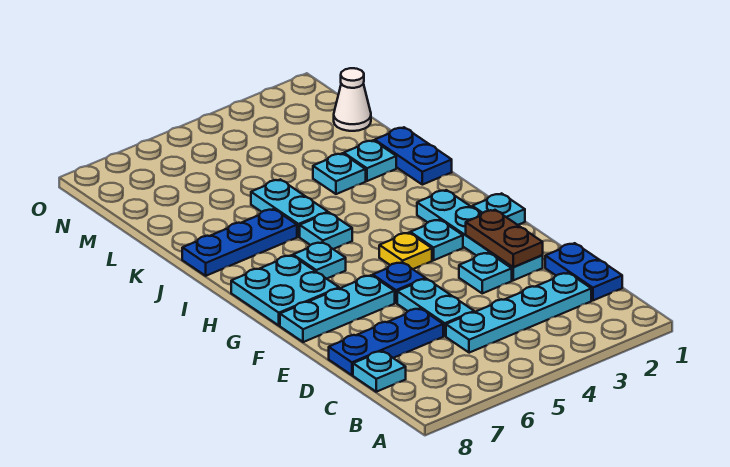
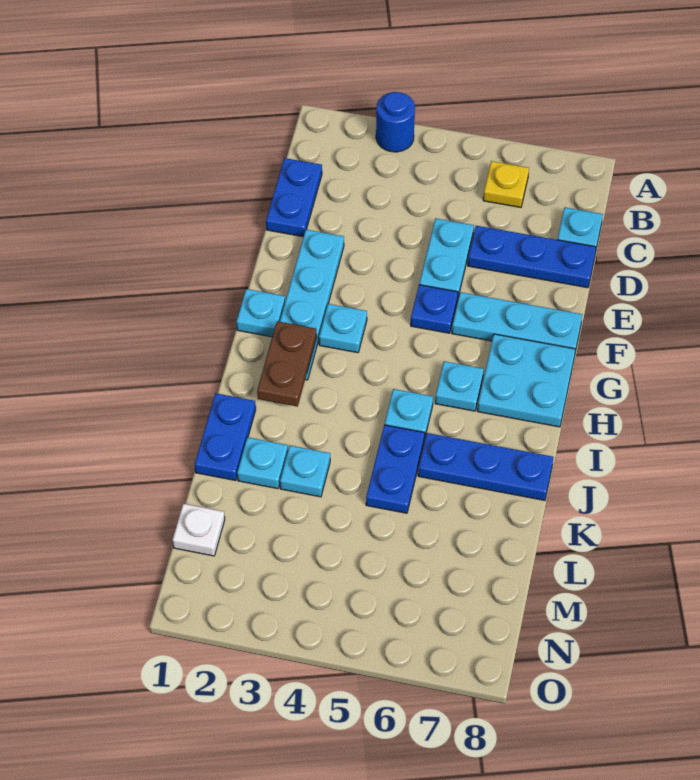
none -> blue 1x1 round brick [376,92,415,152]
cyan 1x4 plate [446,273,591,353] -> none
brown 1x2 plate [466,210,543,267] -> brown 1x2 plate moved to [257,321,317,407]
cyan 1x1 plate [459,253,512,293] -> none
yellow 1x1 plate [379,233,432,269] -> yellow 1x1 plate moved to [483,161,529,207]
cyan 1x2 plate [251,179,328,237] -> blue 1x2 plate [366,425,425,513]
white 1x1 cone [334,68,371,131] -> white 1x1 plate [172,504,225,556]

